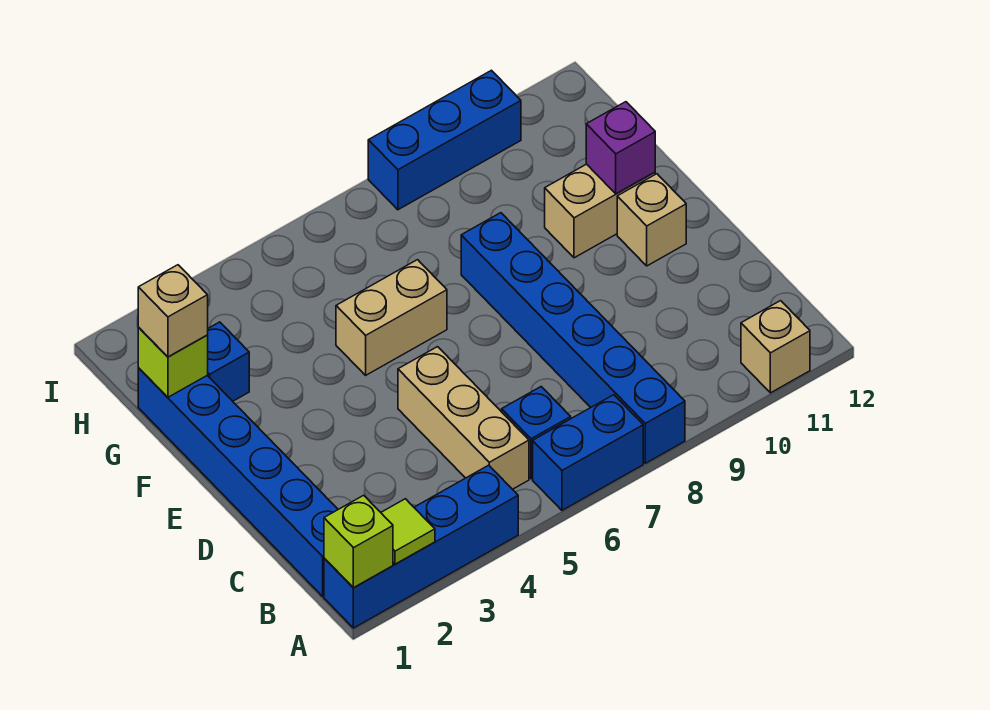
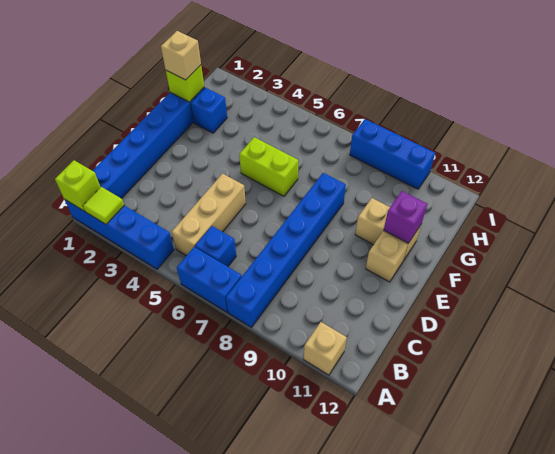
tan 1x2 brick [336,260,447,375] -> lime 1x2 brick [239,137,298,196]

